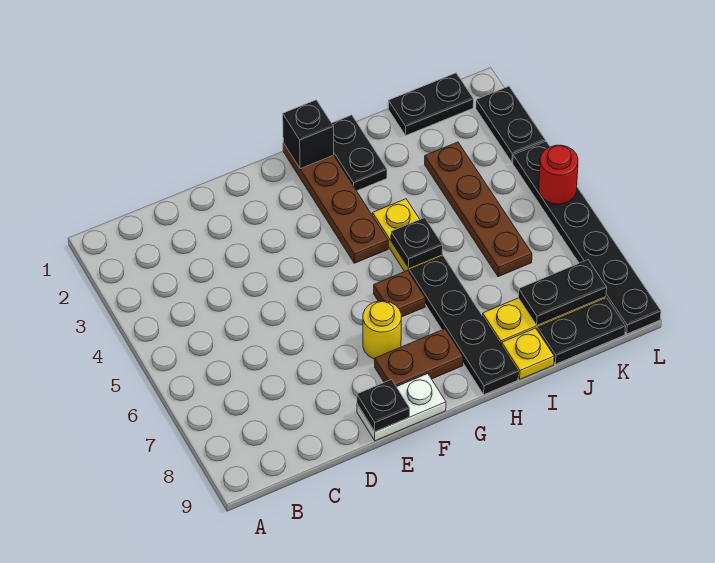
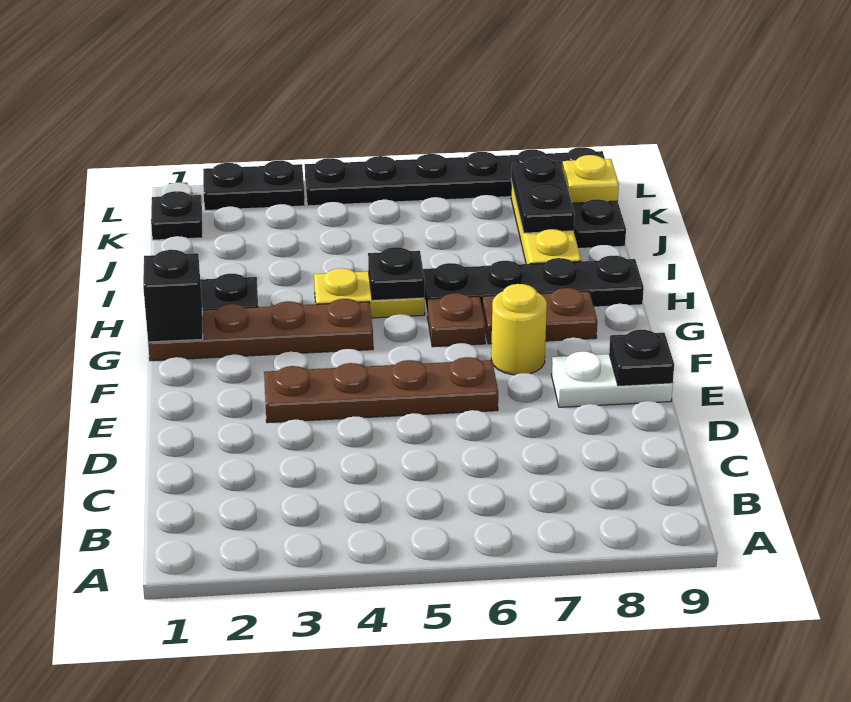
white 1x2 plate [357,374,446,441] -> white 1x2 plate turned to [551,351,673,407]
brown 1x2 plate [375,329,463,387] -> brown 1x2 plate turned to [482,288,597,344]
yellow 1x1 plate [502,328,554,379] -> yellow 1x1 plate moved to [563,155,619,203]
black 1x2 plate [388,73,474,135] -> black 1x1 plate [151,191,203,240]
brown 1x4 plate [425,142,532,277] -> brown 1x4 plate moved to [264,357,498,423]
red 1x1 round brick [539,145,578,204] -> none

